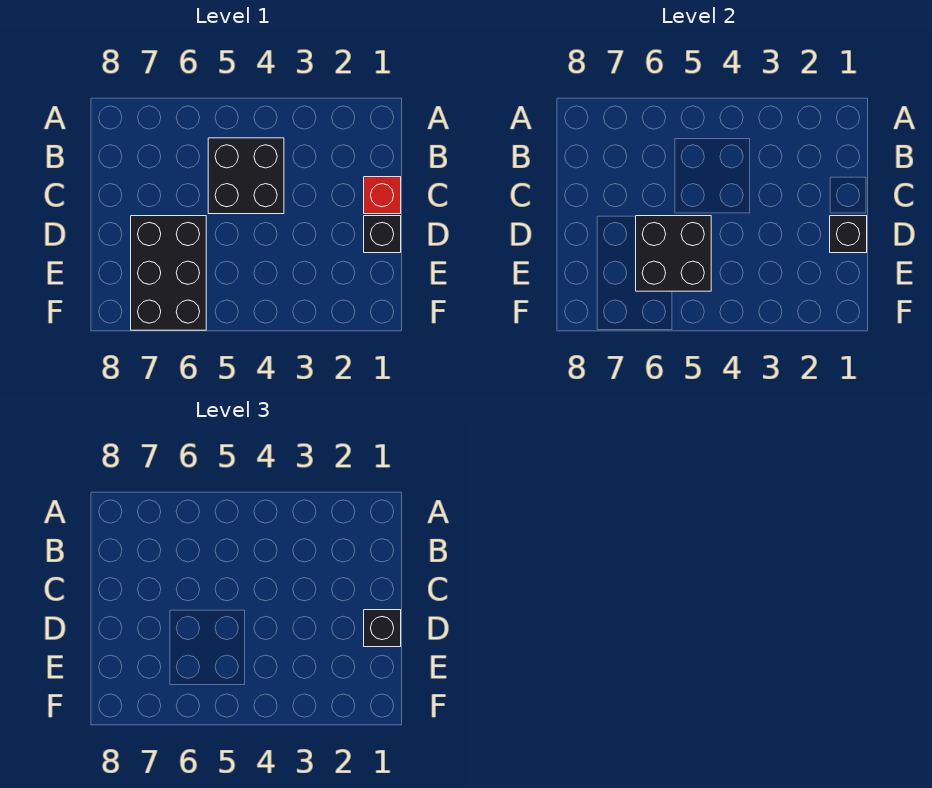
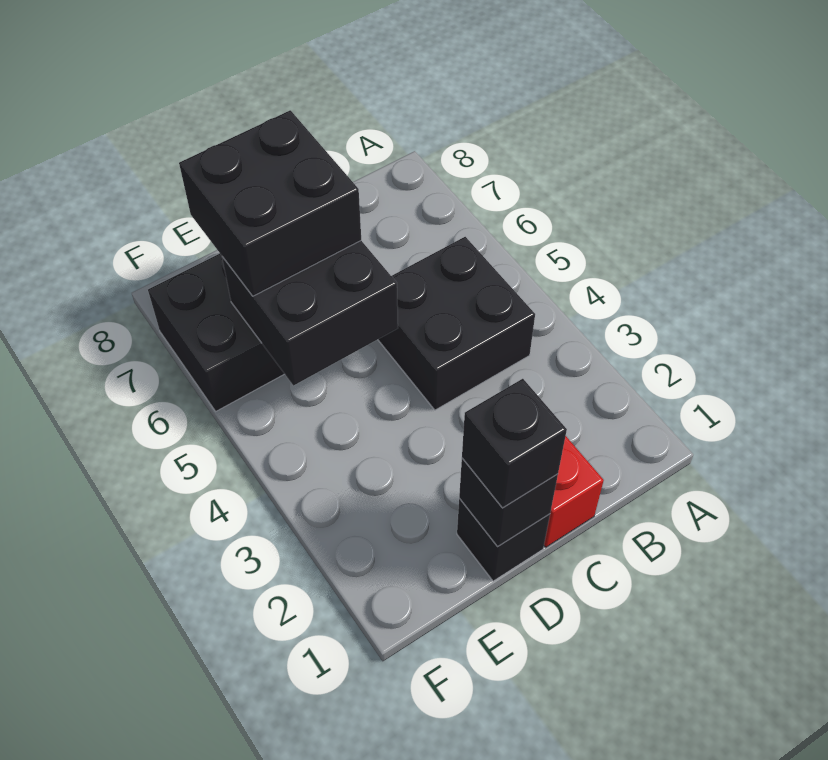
none -> black 2x2 brick [179,110,361,296]

